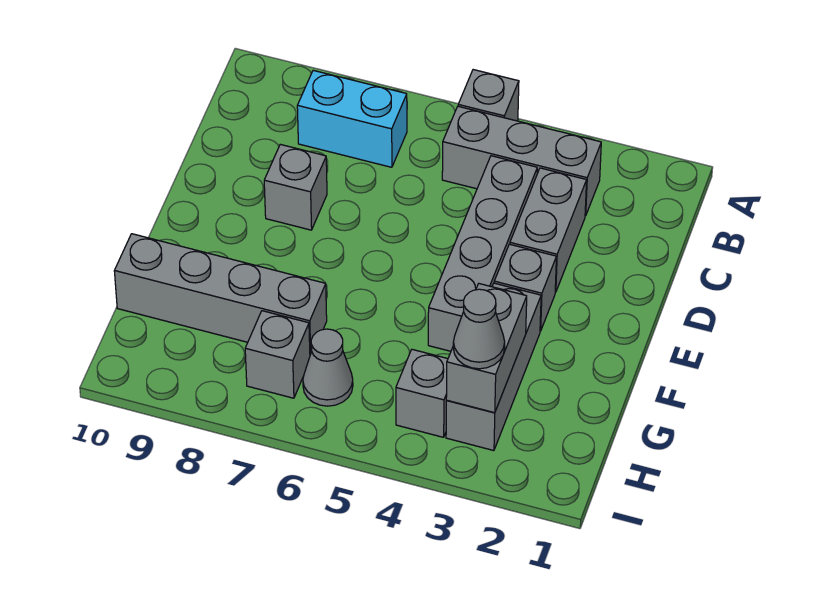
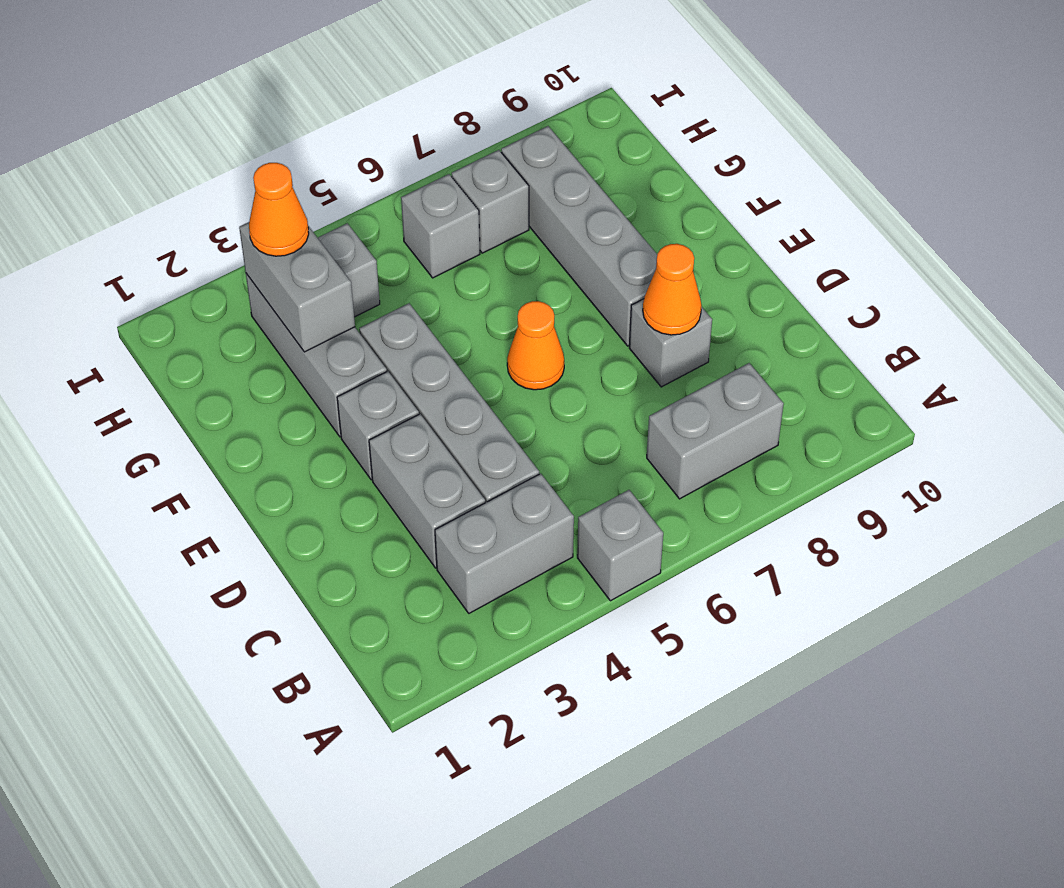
grey 1x3 brick [442,106,601,216] -> grey 1x2 brick [435,474,574,613]
cyan 1x2 brick [297,70,407,167] -> grey 1x2 brick [647,363,784,499]
none -> orange 1x1 cone [643,244,702,335]
none -> orange 1x1 cone [507,301,564,390]
grey 1x4 brick [114,234,327,355] -> grey 1x4 brick turned to [501,126,657,346]
grey 1x1 cone [453,289,505,369] -> orange 1x1 cone [249,163,309,256]
grey 1x1 cone [303,329,353,406] -> grey 1x1 brick [401,174,480,278]

